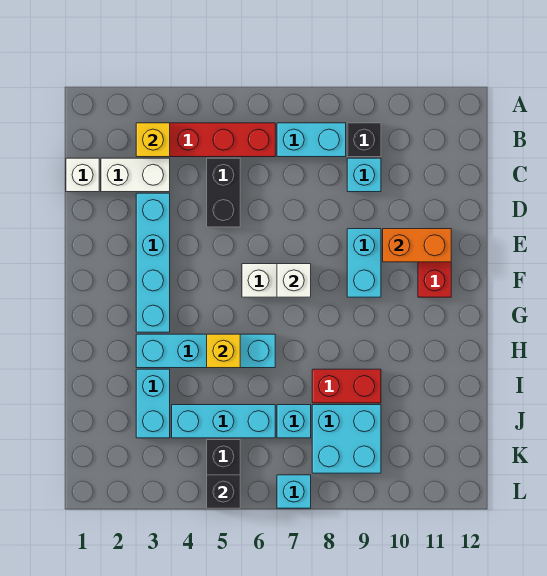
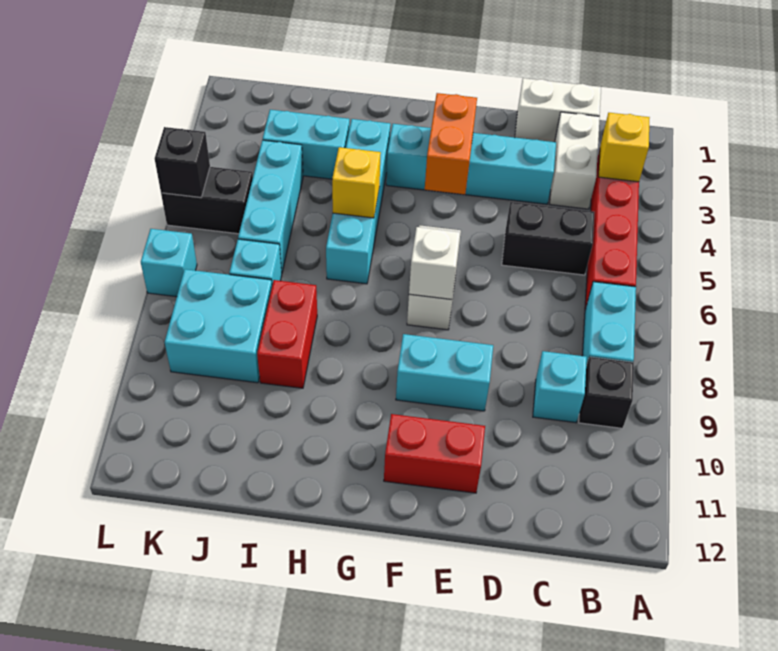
white 1x1 brick [66,158,99,192] -> white 1x2 brick [515,78,601,142]
orange 1x2 brick [383,229,451,262] -> orange 1x2 brick moved to [425,93,477,195]

